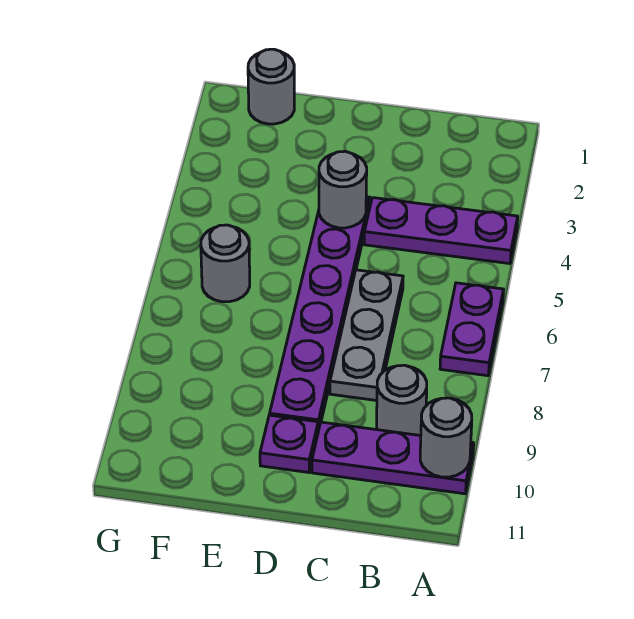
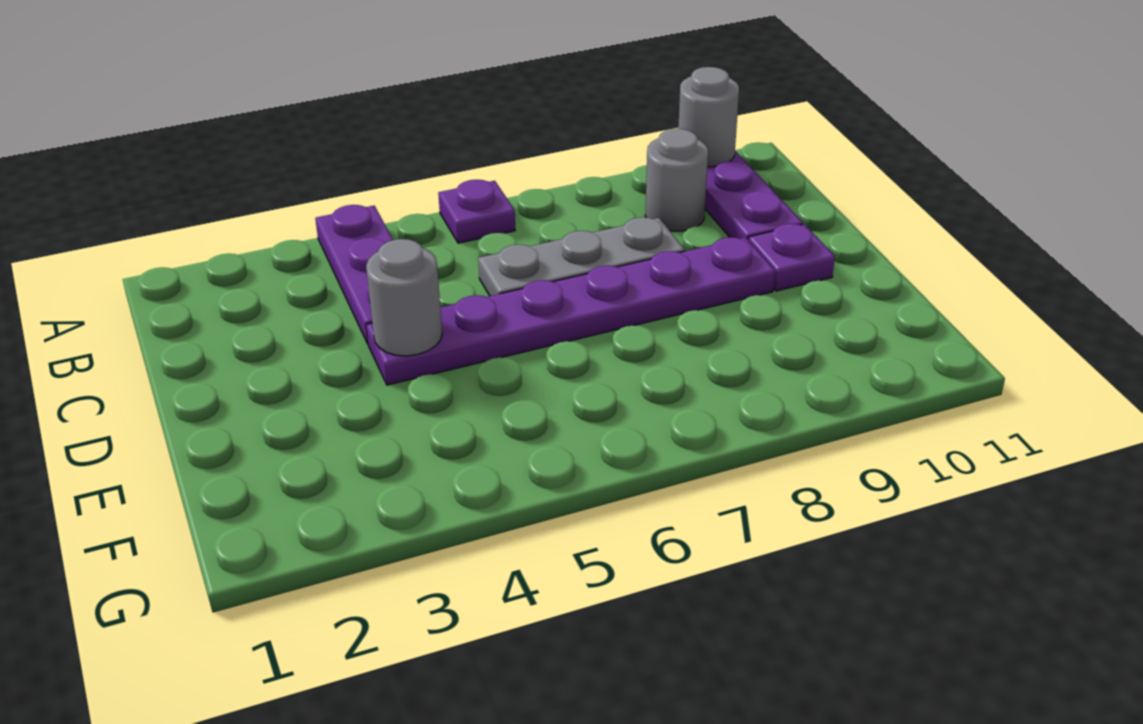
purple 1x2 plate [440,283,504,376] -> purple 1x1 plate [438,180,515,243]
grey 1x1 round brick [248,49,294,124] -> none
grey 1x1 round brick [201,225,250,302] -> none

